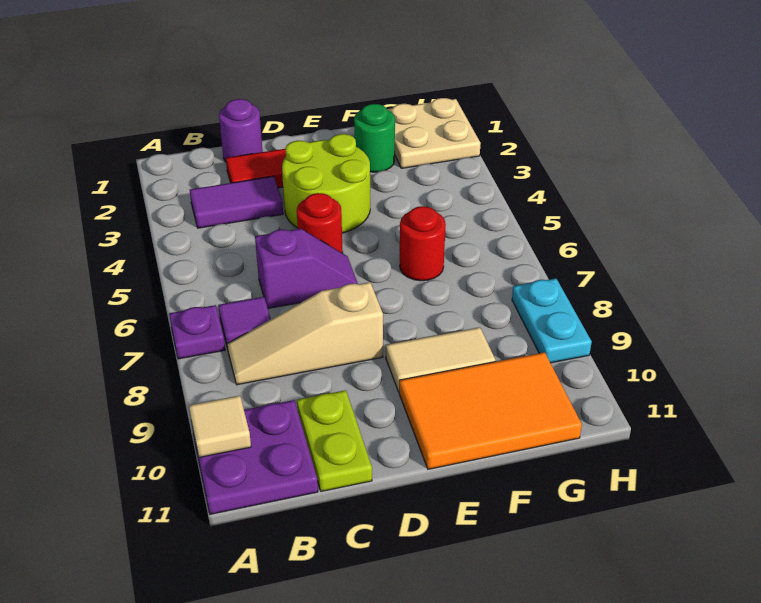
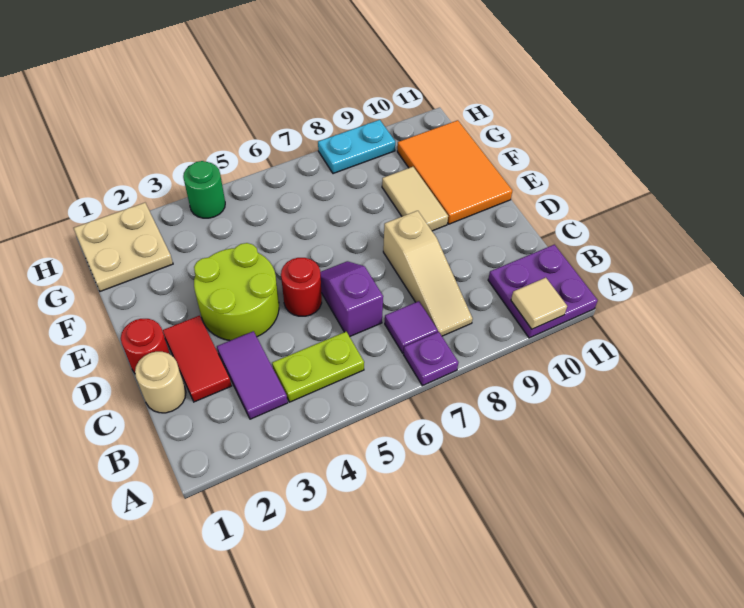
purple 1x1 round brick [219,99,263,162] -> tan 1x1 round brick [135,352,186,413]
lime 1x2 plate [297,390,372,491] -> lime 1x2 plate moved to [272,332,364,402]
green 1x1 round brick [354,104,395,172] -> green 1x1 round brick moved to [183,161,225,218]
red 1x1 round brick [400,206,446,281] -> red 1x1 round brick moved to [121,319,170,373]

